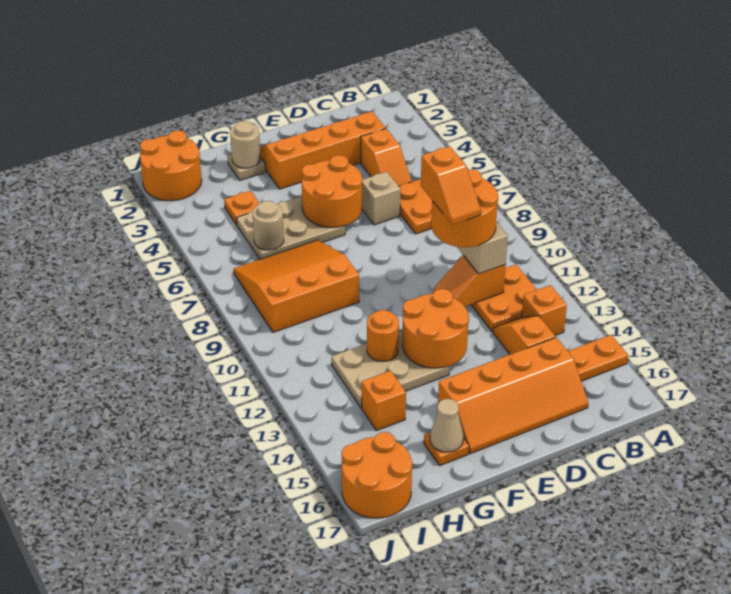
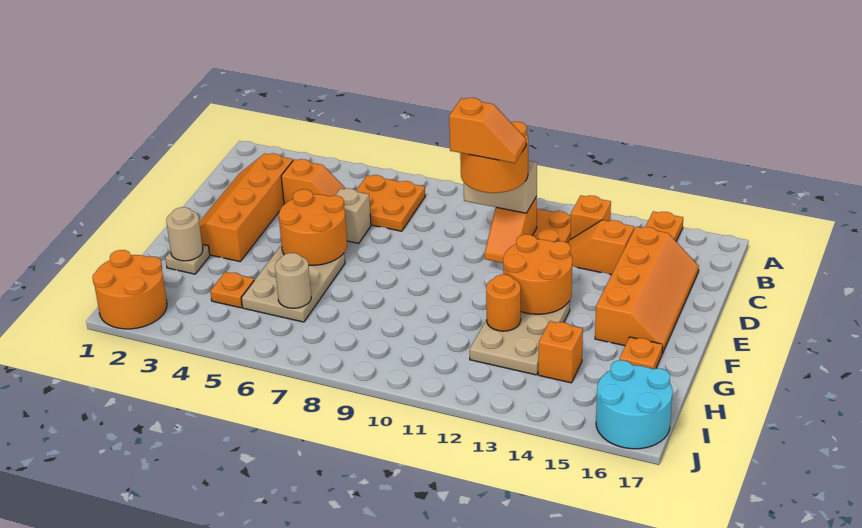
orange 3x3 slope [234,240,359,332] -> none
tan 1x1 cone [430,399,463,452] -> none
orange 2x2 round brick [342,432,412,518] -> cyan 2x2 round brick [596,360,672,449]

